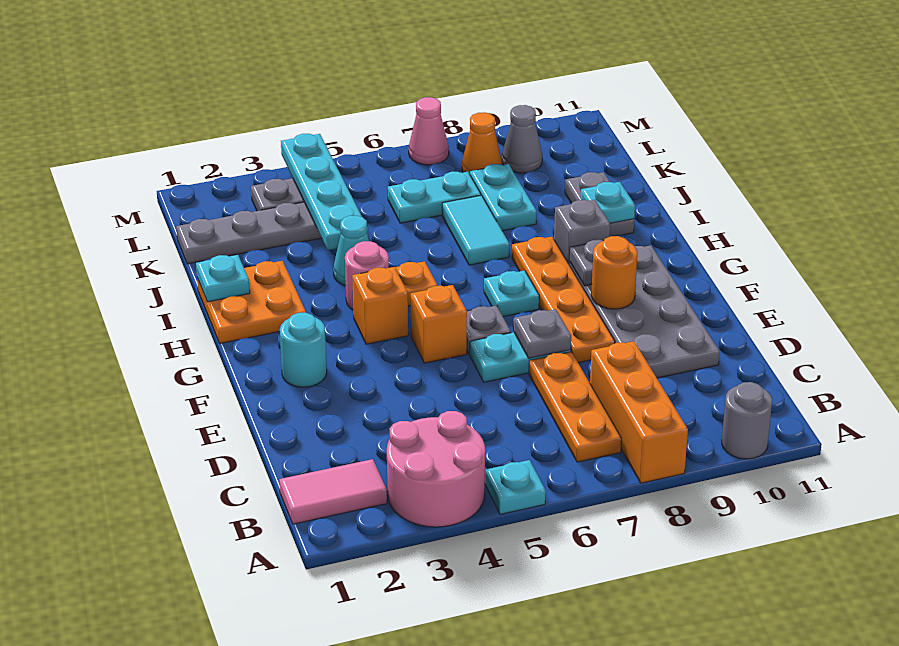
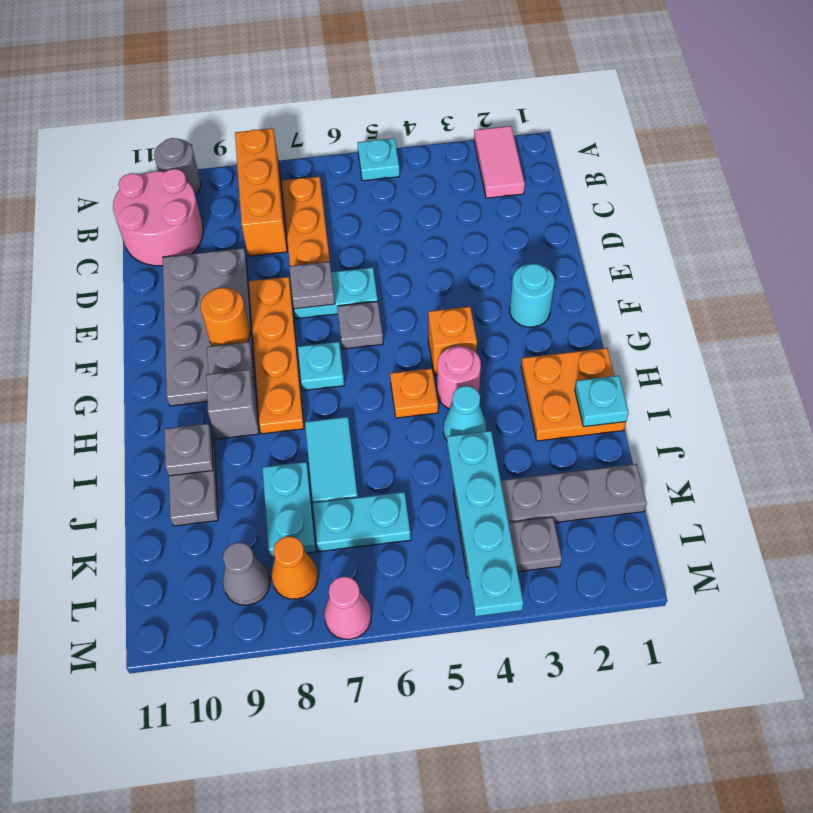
pink 2x2 round brick [387,411,485,527] -> pink 2x2 round brick moved to [113,169,203,266]
pink 1x2 tile [279,459,387,524] -> pink 1x2 tile turned to [474,126,525,198]
orange 1x1 brick [411,285,467,363] -> none
cyan 1x1 plate [581,182,635,223] -> grey 1x1 plate [164,424,213,476]

